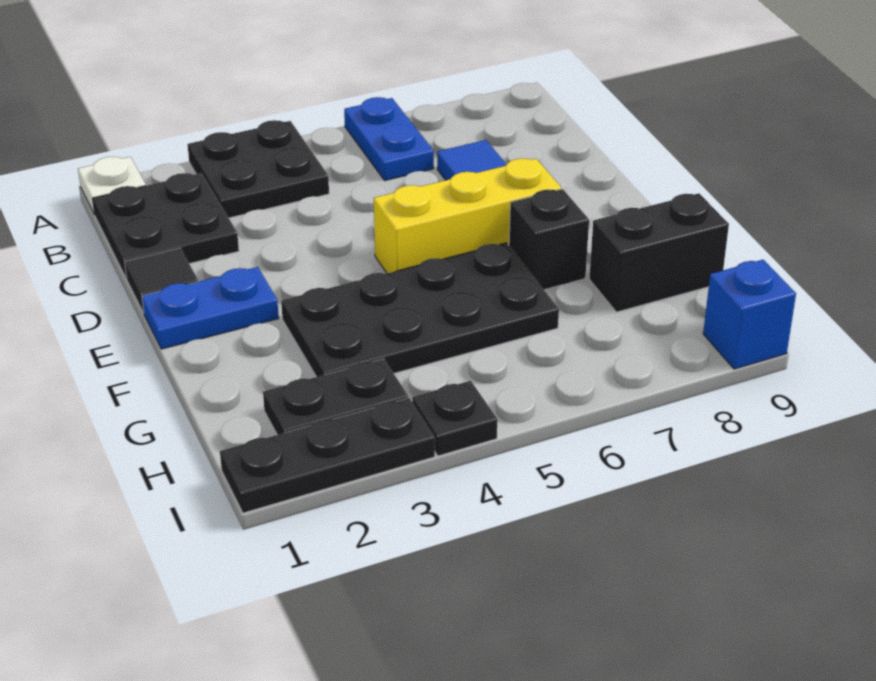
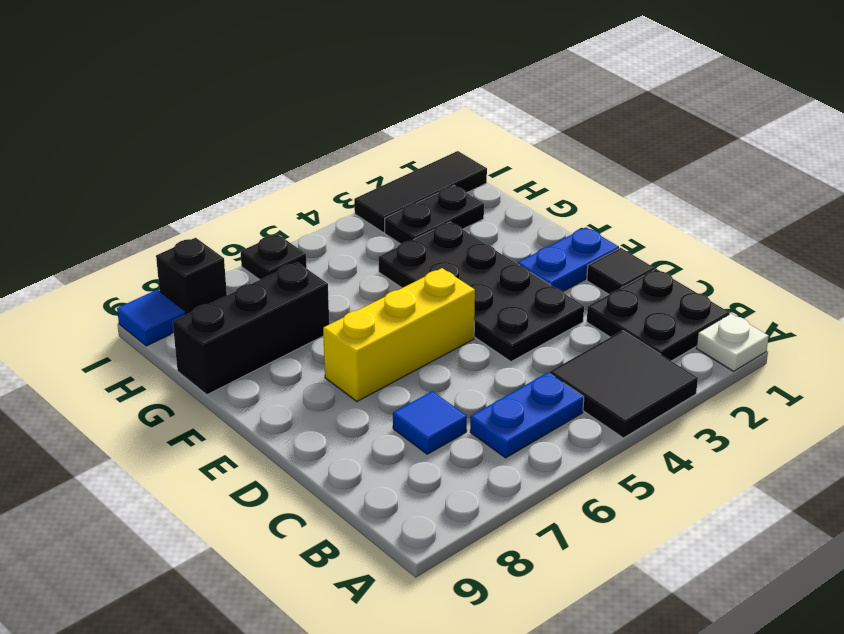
black 2x2 plate [187,120,329,218] -> black 2x2 tile [550,331,698,438]
blue 1x2 plate [344,97,434,180] -> blue 1x2 plate turned to [470,373,584,458]
black 2x4 plate [281,243,559,377] -> black 2x4 plate turned to [379,222,584,362]
black 1x1 brick [509,189,589,290] -> black 1x1 brick moved to [156,238,227,315]
black 1x2 brick [589,193,729,312] -> black 1x3 brick [173,262,329,395]
black 1x3 plate [220,398,435,513] -> black 1x3 tile [354,151,487,232]
black 1x1 plate [412,381,497,456] -> black 1x1 plate moved to [240,234,307,280]
blue 1x1 brick [703,260,796,369] -> blue 1x1 tile [117,290,185,346]

